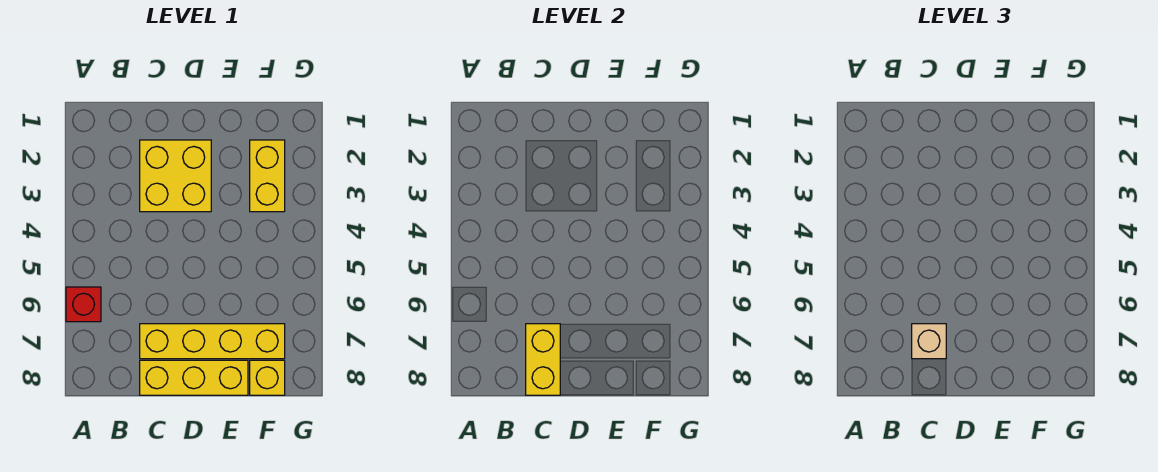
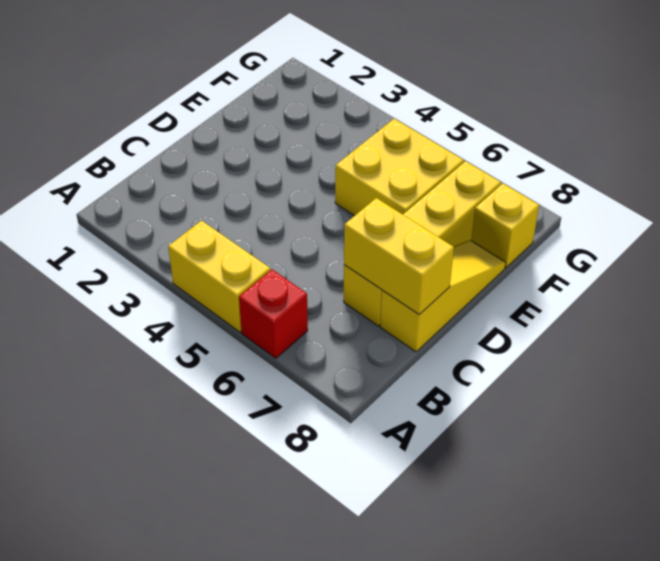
yellow 2x2 brick [140,140,211,212] -> yellow 2x2 brick moved to [335,119,464,216]
tan 1x1 brick [912,324,946,359] -> none
yellow 1x3 brick [140,360,248,395] -> yellow 1x3 slope [380,240,506,352]
yellow 1x2 brick [250,140,285,212] -> yellow 1x2 brick moved to [168,221,270,332]

